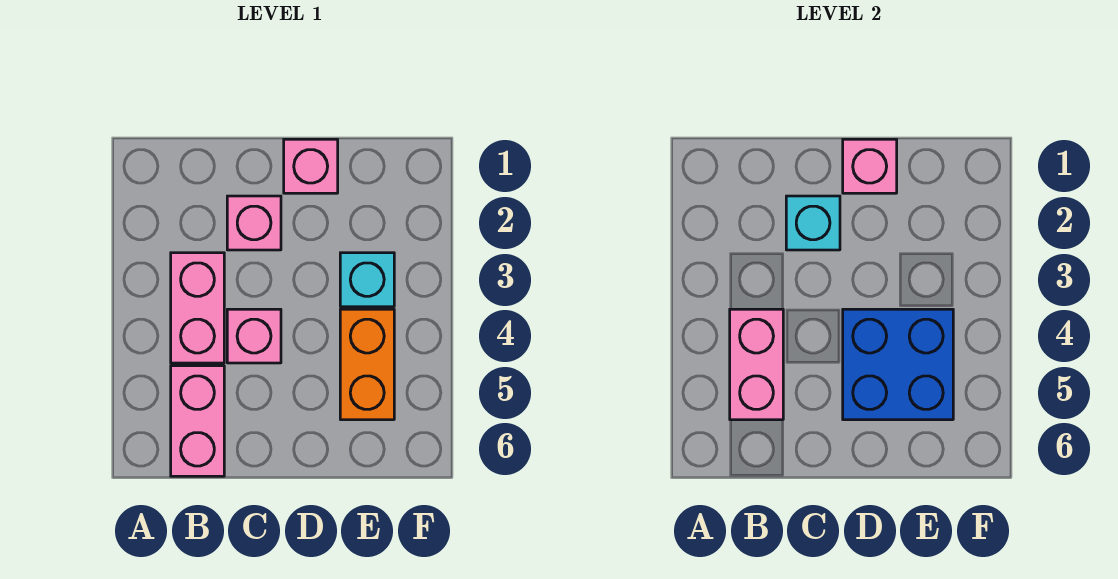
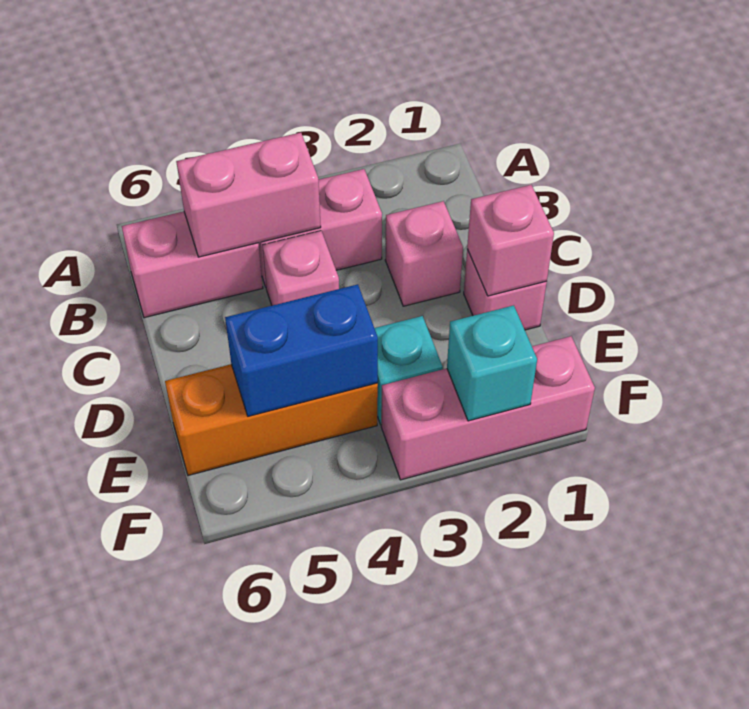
cyan 1x1 brick [786,196,840,250] -> cyan 1x1 brick moved to [447,305,537,421]
blue 2x2 brick [843,309,953,420] -> blue 1x2 brick [225,284,378,416]
orange 1x2 brick [340,309,394,420] -> orange 1x3 brick [165,364,378,475]
none -> pink 1x3 brick [381,336,595,480]

